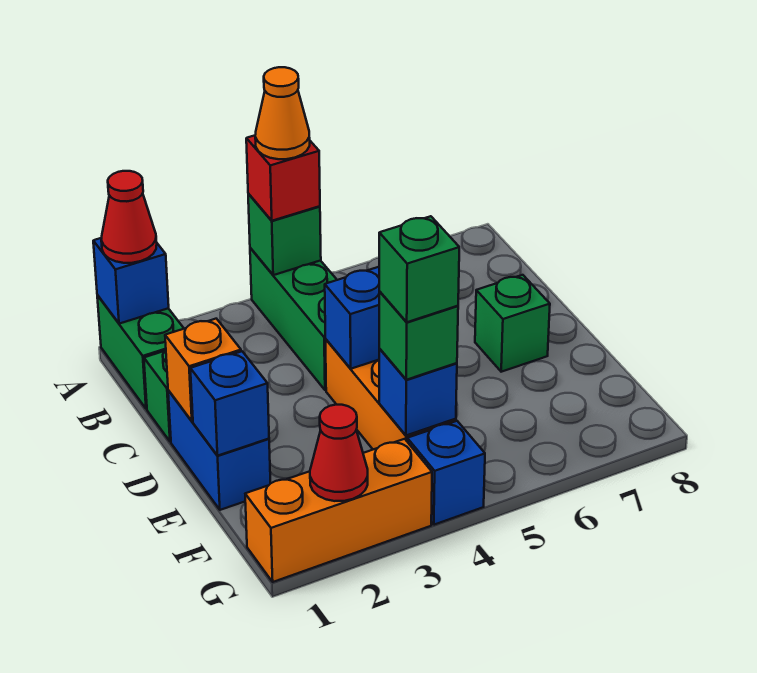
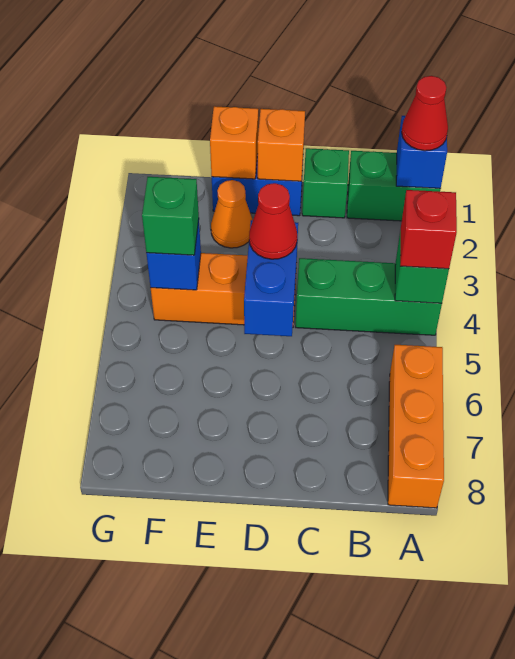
orange 1x1 cone [255,67,310,159] -> orange 1x1 cone moved to [211,180,253,248]
green 1x1 brick [475,275,550,372] -> none
blue 1x1 brick [190,351,269,455] -> orange 1x1 brick [210,106,258,179]
green 1x1 brick [379,216,459,322] -> none
orange 1x3 brick [245,439,432,582] -> orange 1x3 brick moved to [388,345,444,508]
red 1x1 cone [310,405,368,501] -> red 1x1 cone moved to [249,183,297,259]
blue 1x1 brick [407,421,485,525] -> none

